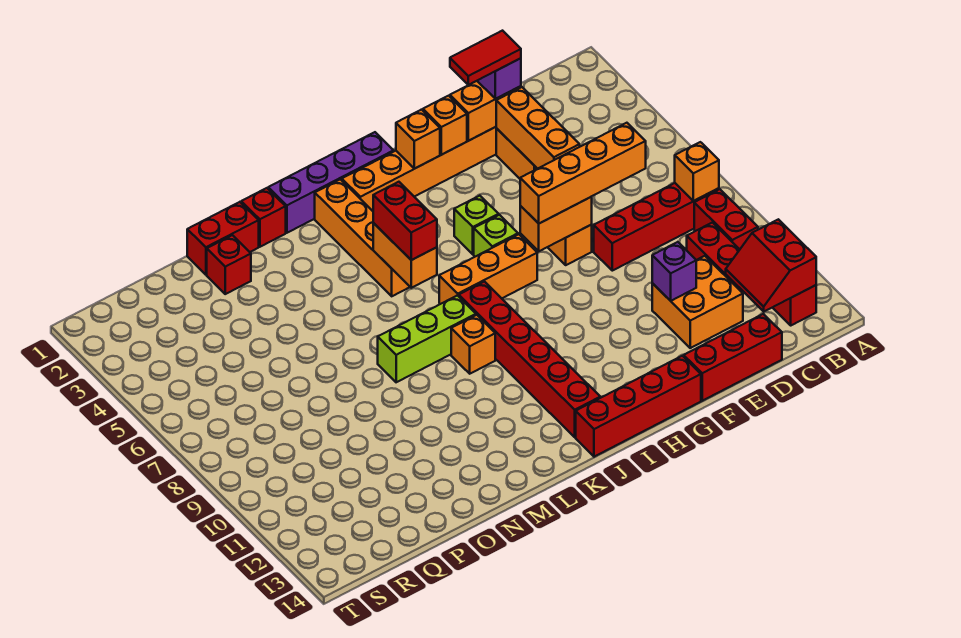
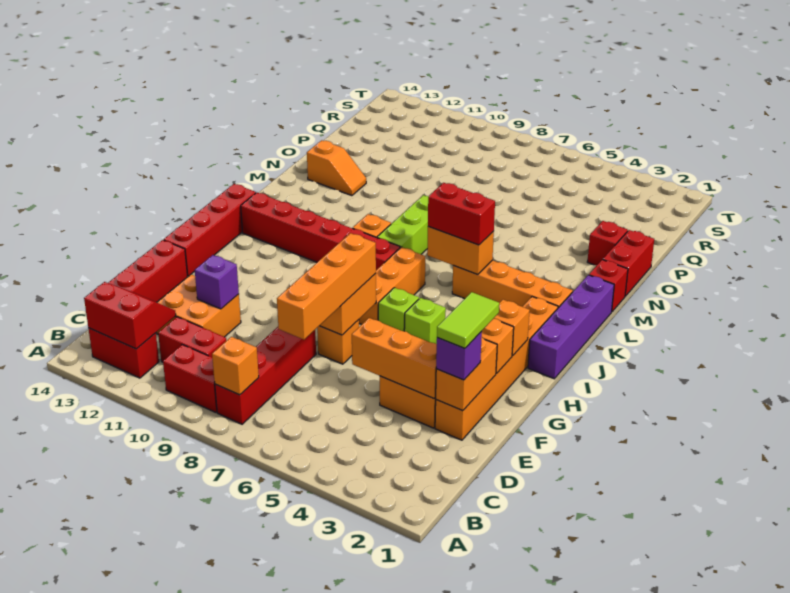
red 1x2 tile [450,31,521,85] -> lime 1x2 tile [437,292,499,348]
none -> orange 1x2 slope [307,140,366,196]

